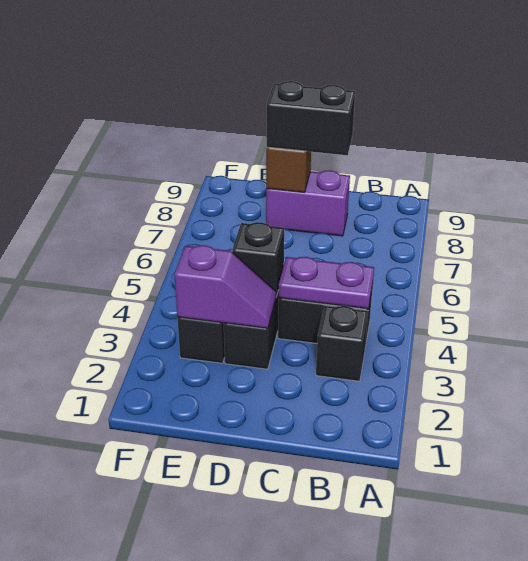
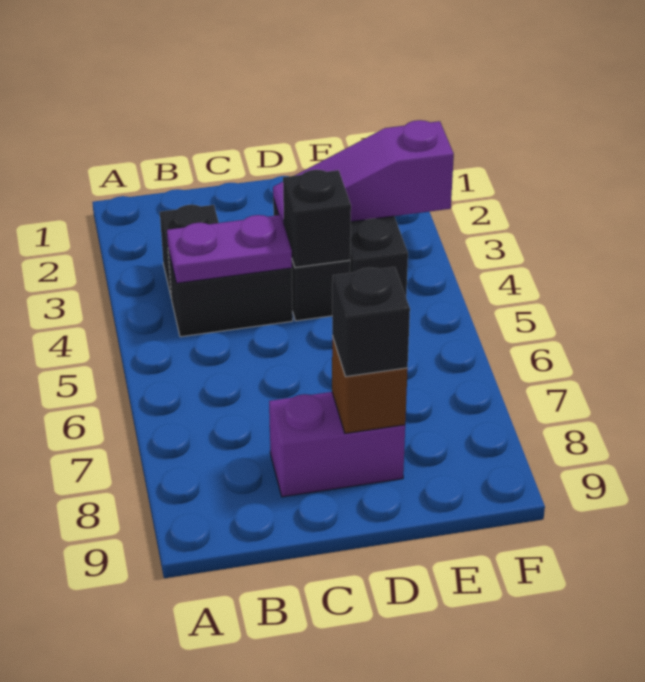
black 1x2 brick [267,81,355,155] -> black 1x1 brick [332,267,410,377]
purple 1x2 slope [174,245,276,328] -> purple 1x3 slope [273,120,454,223]

